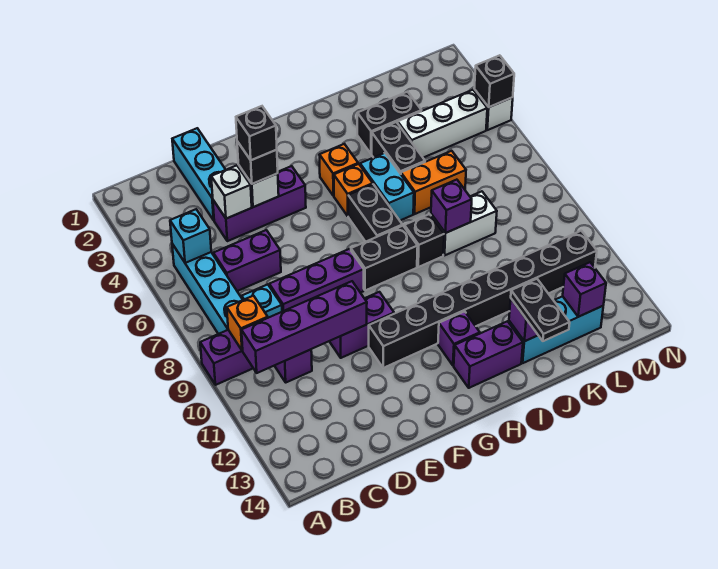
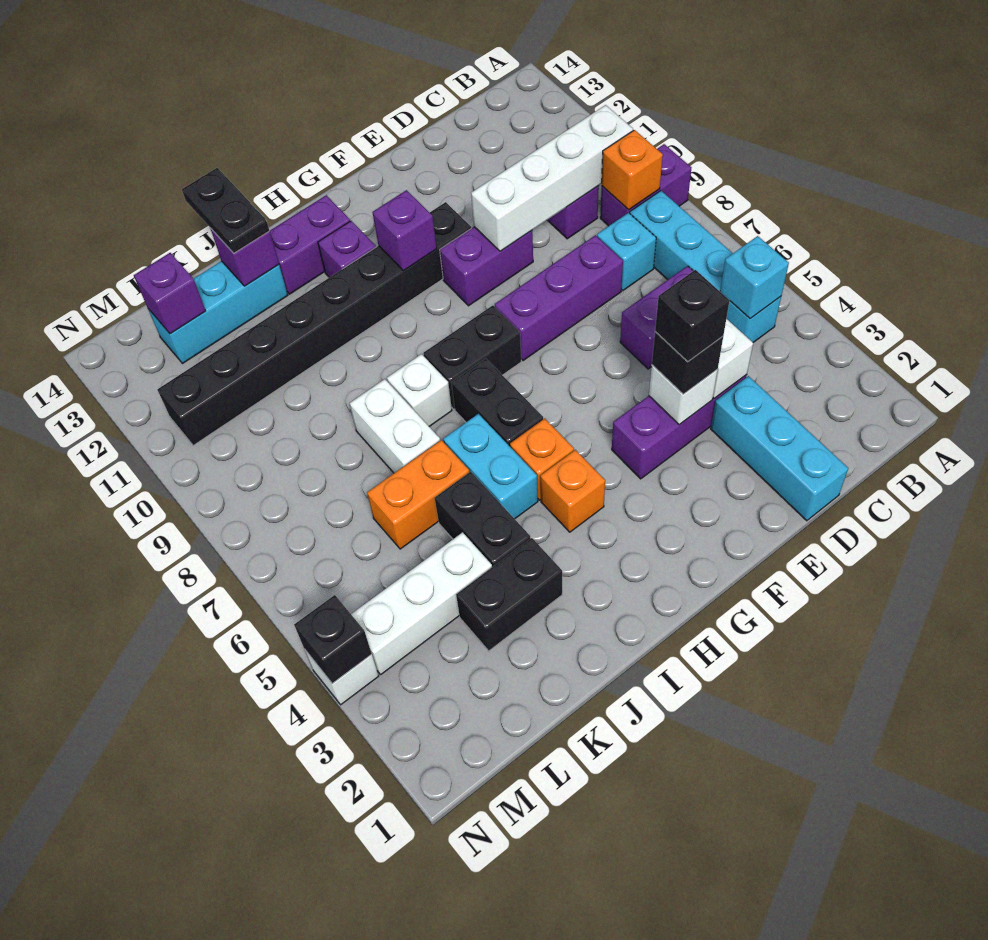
purple 1x4 brick [241,281,367,373] -> white 1x4 brick [471,105,633,251]
black 1x1 brick [404,214,444,267] -> white 1x1 brick [387,354,452,426]
white 1x2 brick [431,191,497,255] -> white 1x2 brick turned to [350,379,440,473]
purple 1x1 brick [431,180,472,233] -> purple 1x1 brick moved to [372,190,437,271]

